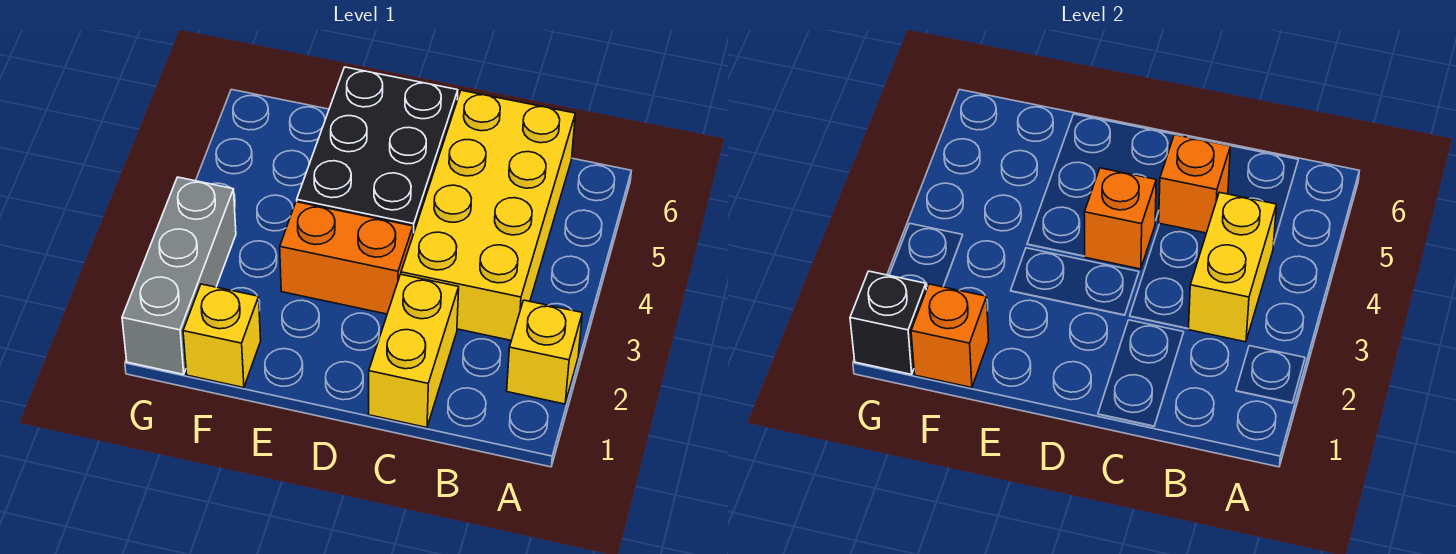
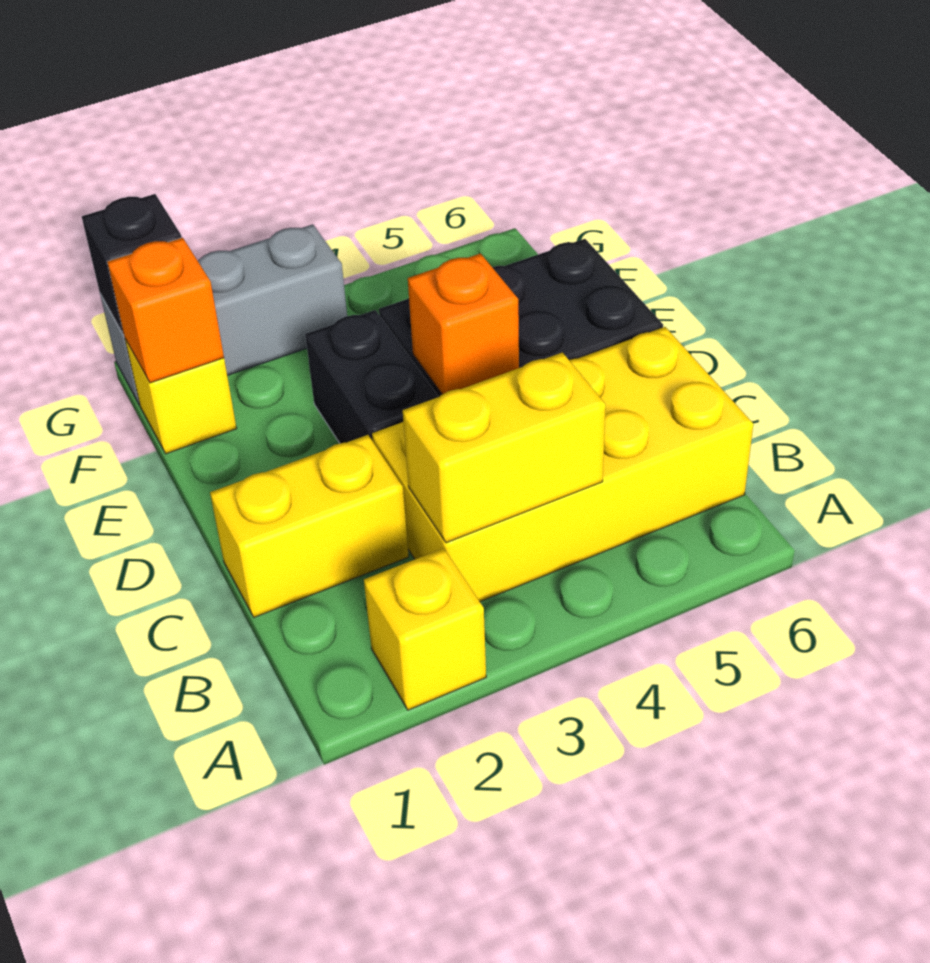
orange 1x1 brick [1159,135,1230,233] -> none
orange 1x2 brick [280,202,413,314] -> black 1x2 brick [305,310,438,443]

